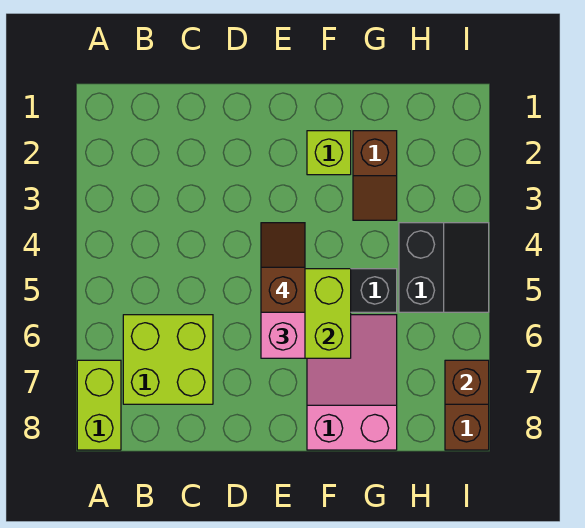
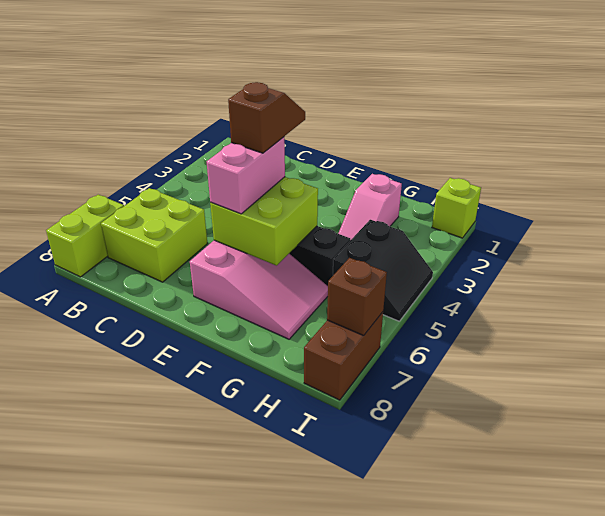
lime 1x1 brick [307,131,351,175] -> lime 1x1 brick moved to [432,178,481,238]
pink 2x3 slope [307,315,397,450] -> pink 2x3 slope turned to [190,240,328,339]
brown 1x2 slope [353,131,397,220] -> pink 1x2 slope [338,174,402,240]

